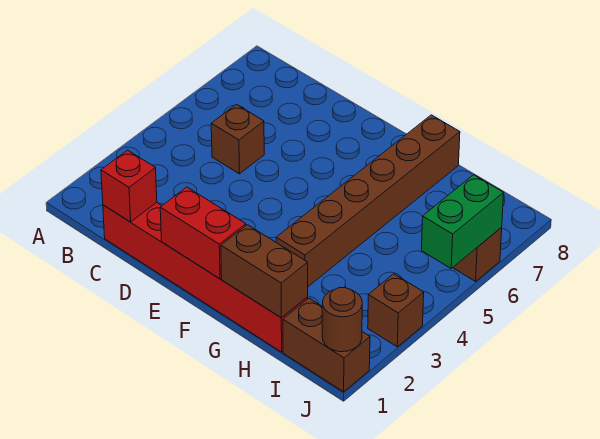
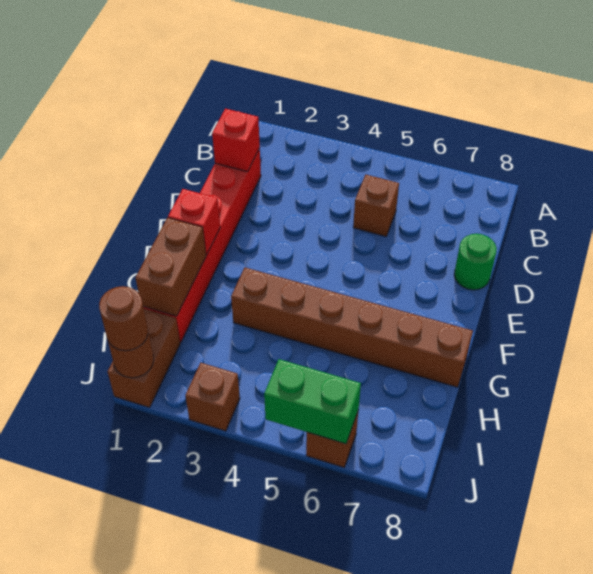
none -> green 1x1 round brick [454,234,497,290]
red 1x2 brick [160,187,246,279] -> red 1x1 brick [168,189,220,255]
none -> brown 1x1 round brick [99,286,148,351]

